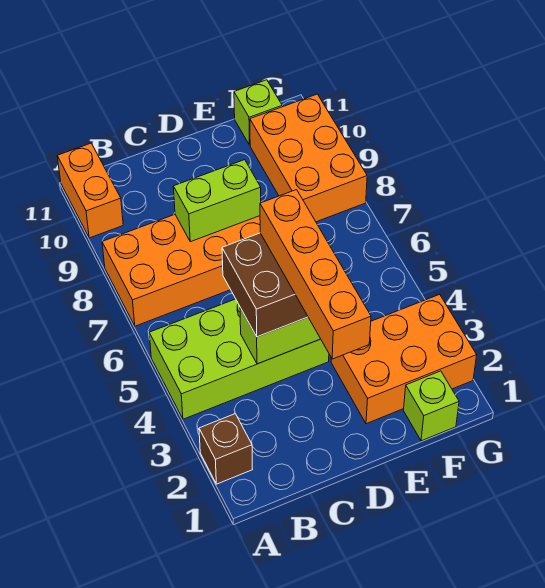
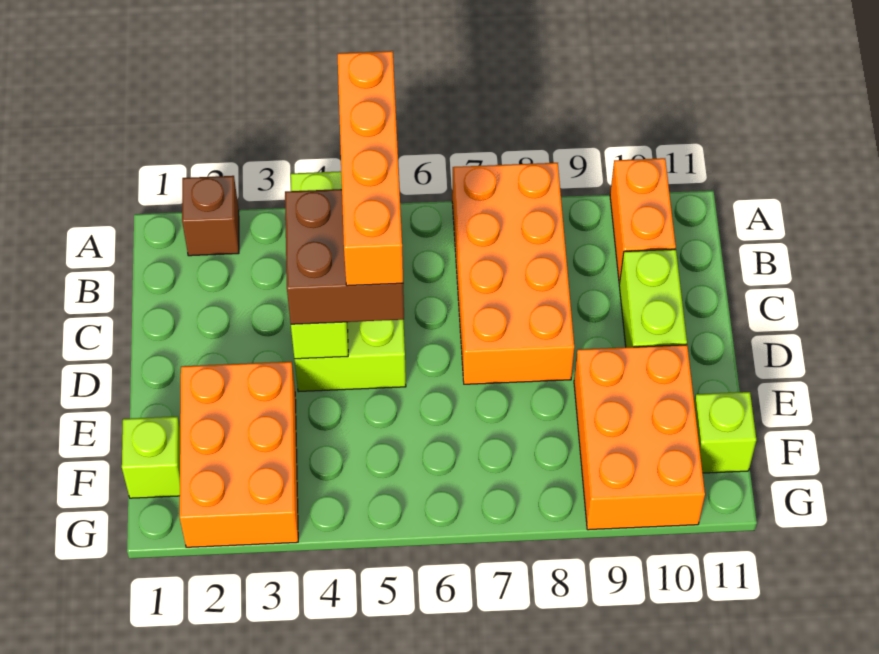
orange 1x2 brick [57,143,123,238] -> orange 1x2 brick turned to [610,158,676,283]
lime 1x2 brick [173,160,261,242] -> lime 1x2 brick moved to [619,249,687,347]
orange 1x4 brick [260,190,371,359] -> orange 1x4 brick turned to [337,51,403,286]
orange 2x3 brick [250,94,367,222] -> orange 2x3 brick turned to [574,345,705,530]

